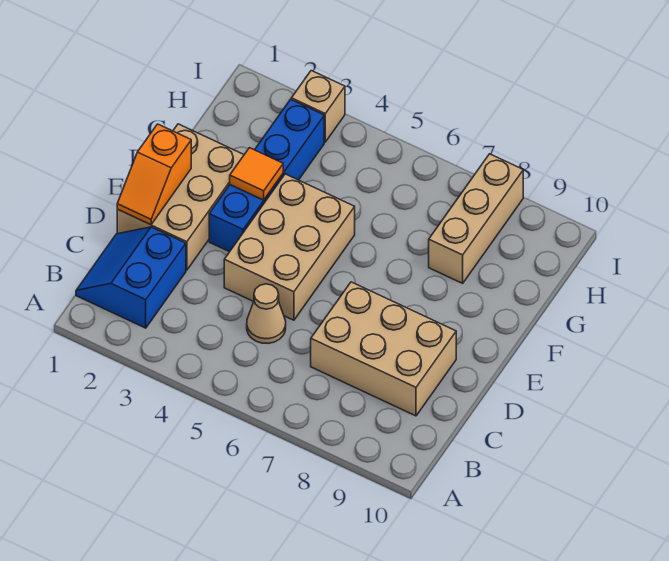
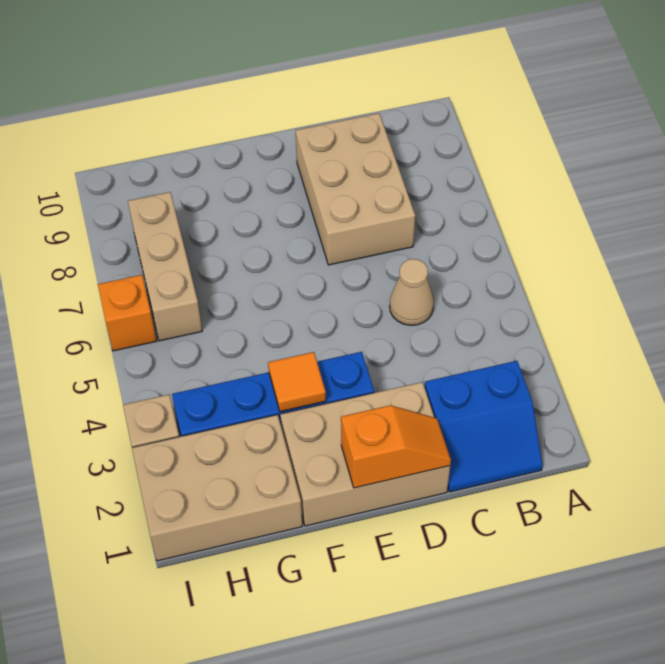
tan 2x3 brick [224,174,355,320] -> tan 2x3 brick moved to [132,415,302,561]
tan 1x3 brick [429,154,523,283] -> tan 1x3 brick turned to [128,192,202,341]
none -> orange 1x1 brick [98,275,156,351]

